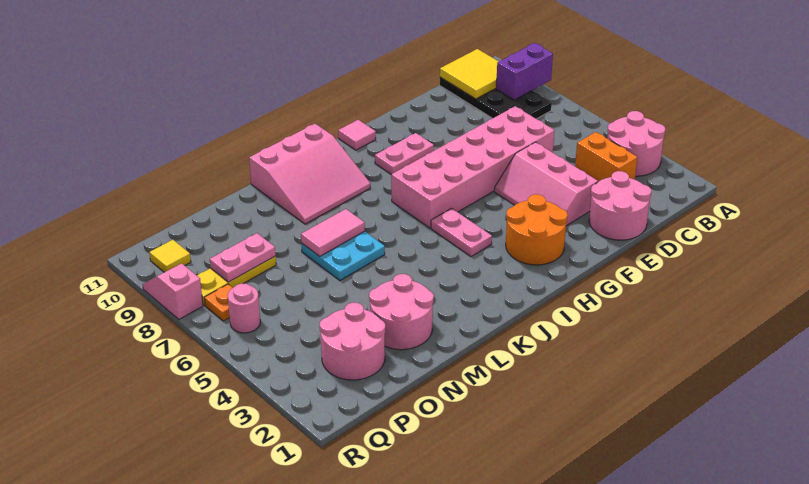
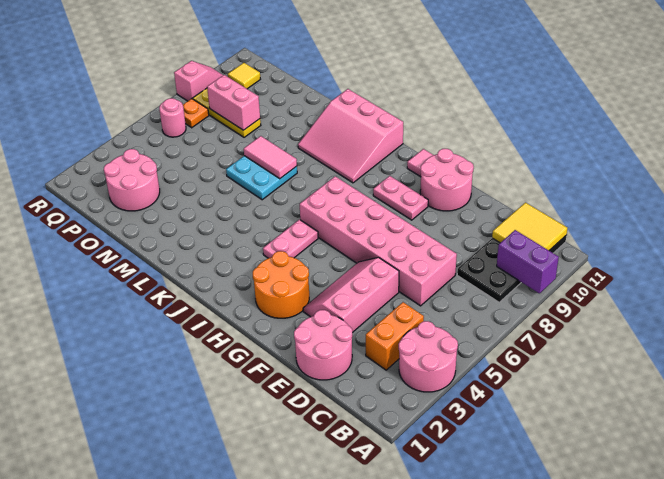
pink 2x2 round brick [369,274,434,350] -> pink 2x2 round brick moved to [420,149,474,211]
pink 1x2 plate [210,233,276,282] -> pink 1x2 brick [207,75,260,130]

